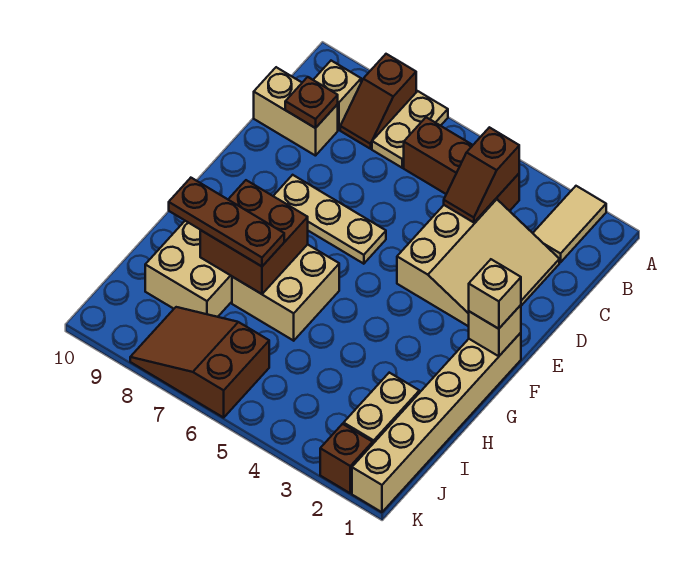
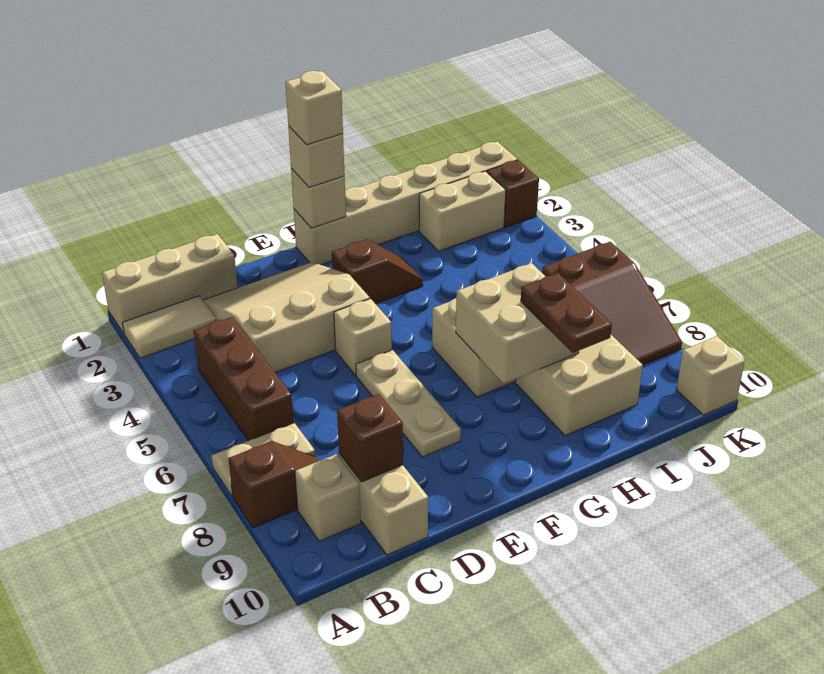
none -> tan 1x3 brick [102,234,238,333]
brown 1x2 slope [444,127,519,223] -> brown 1x2 slope moved to [332,239,423,304]
brown 1x1 plate [285,77,338,128] -> brown 1x1 brick [337,394,403,482]
none -> tan 1x1 brick [334,299,392,375]
none -> tan 1x1 brick [285,71,343,145]
brown 2x2 brick [200,180,308,294] -> tan 2x2 brick [456,263,579,384]
brown 1x3 plate [169,178,284,266] -> brown 1x2 plate [521,273,612,353]
none -> tan 1x1 brick [676,336,745,415]

